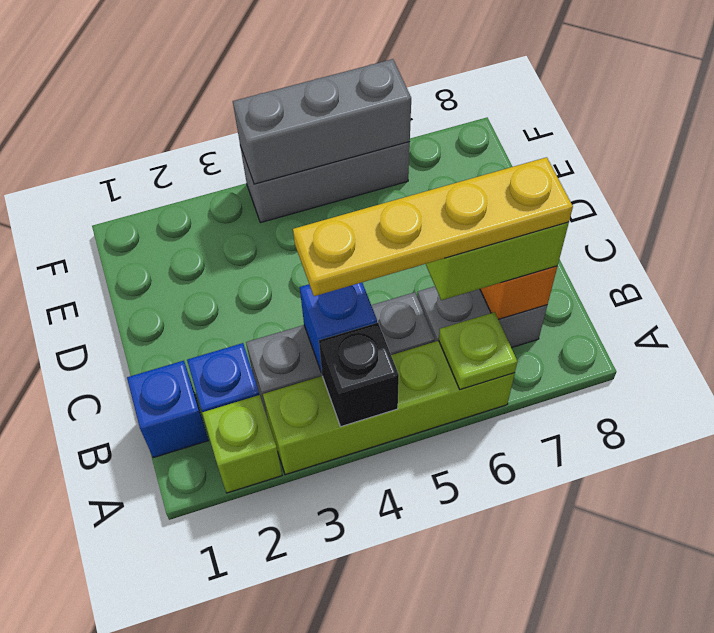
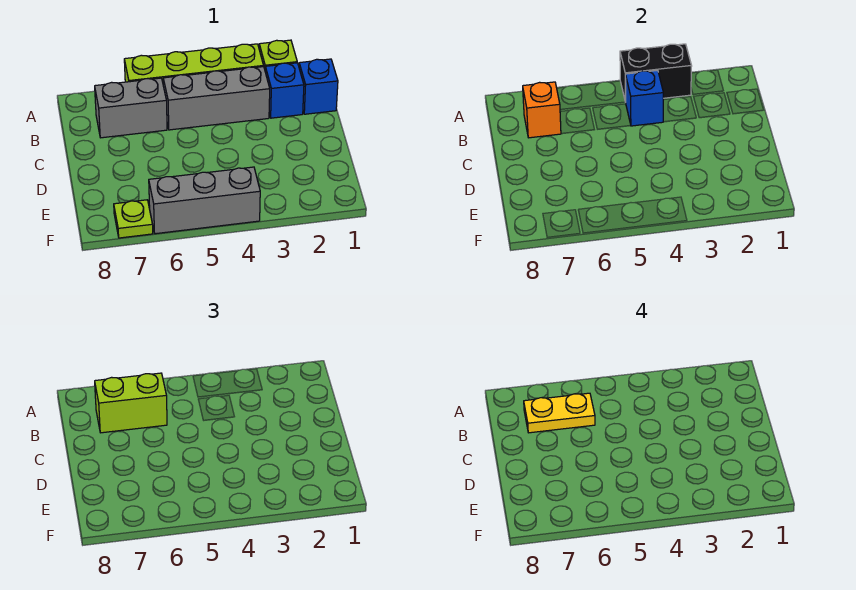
black 1x1 brick [319,323,399,427] -> black 1x2 brick [620,44,692,102]
lime 1x1 plate [439,312,517,390] -> lime 1x1 plate moved to [114,200,153,238]
yellow 1x4 plate [293,157,573,296] -> yellow 1x2 plate [524,393,595,433]
grey 1x3 brick [233,59,411,184] -> none

